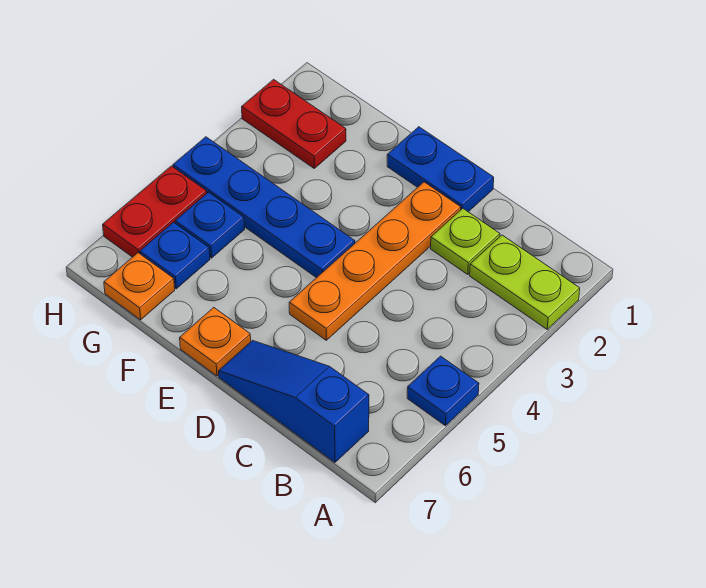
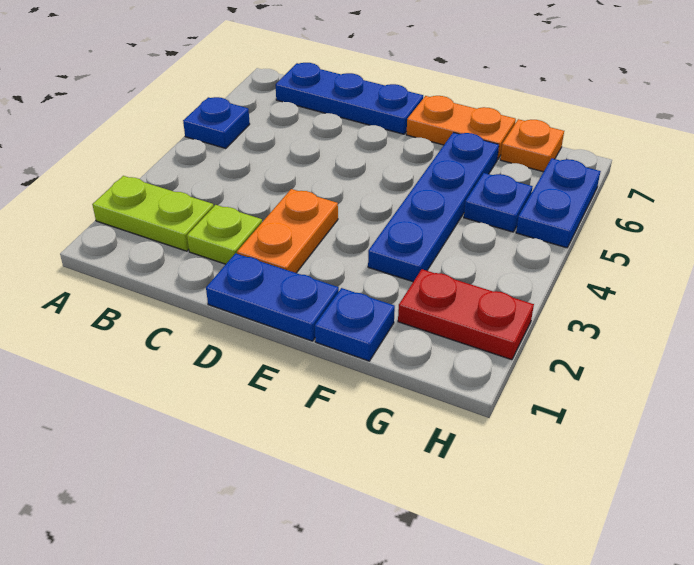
blue 1x3 slope [219,340,369,462] -> blue 1x3 plate [276,63,423,134]
orange 1x4 plate [289,182,461,340] -> orange 1x2 plate [237,189,338,273]
blue 1x4 plate [173,137,355,278] -> blue 1x4 plate turned to [368,132,499,282]
orange 1x1 plate [180,307,251,376] -> orange 1x2 plate [406,96,516,159]
blue 1x1 plate [140,222,210,289] -> blue 1x1 plate moved to [315,288,395,361]
red 1x2 plate [103,166,207,257] -> blue 1x2 plate [516,158,601,248]

